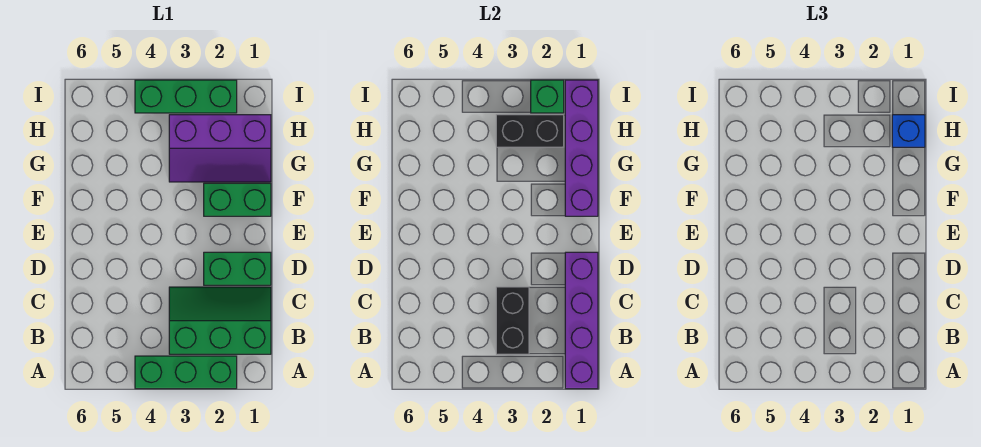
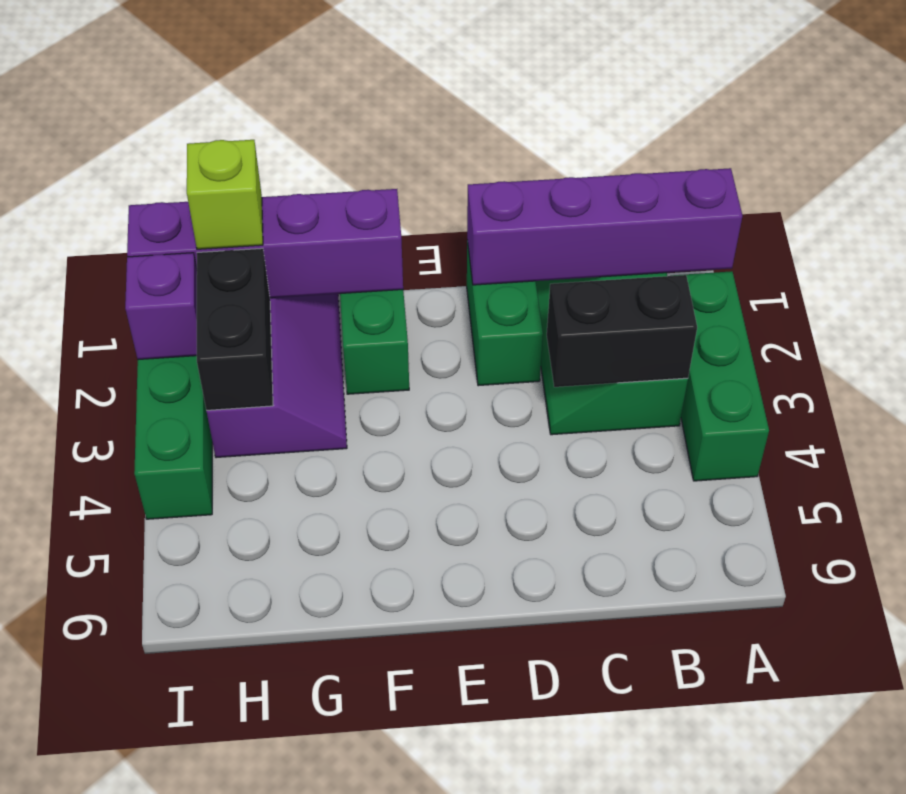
blue 1x1 brick [892,115,925,147] -> lime 1x1 brick [187,140,263,249]
green 1x1 brick [531,80,564,113] -> purple 1x1 brick [125,253,197,360]

